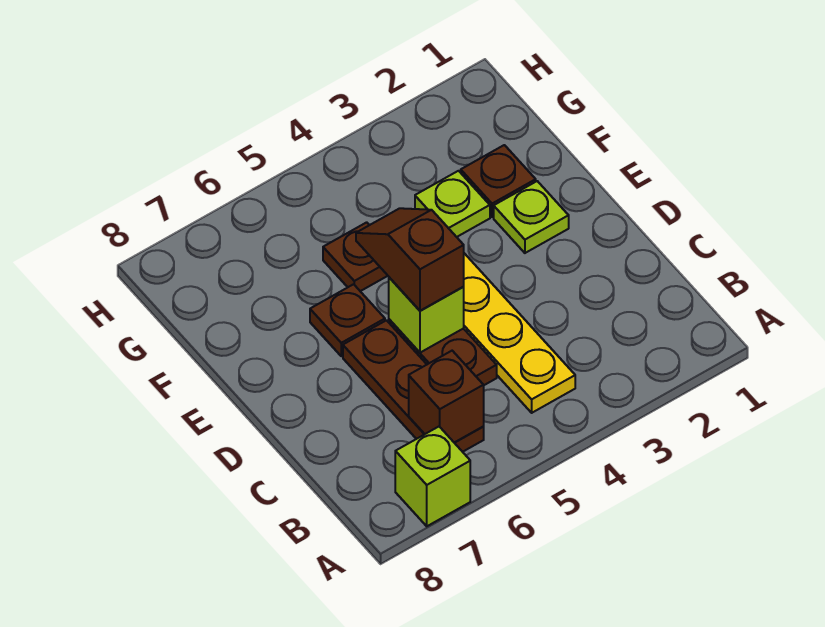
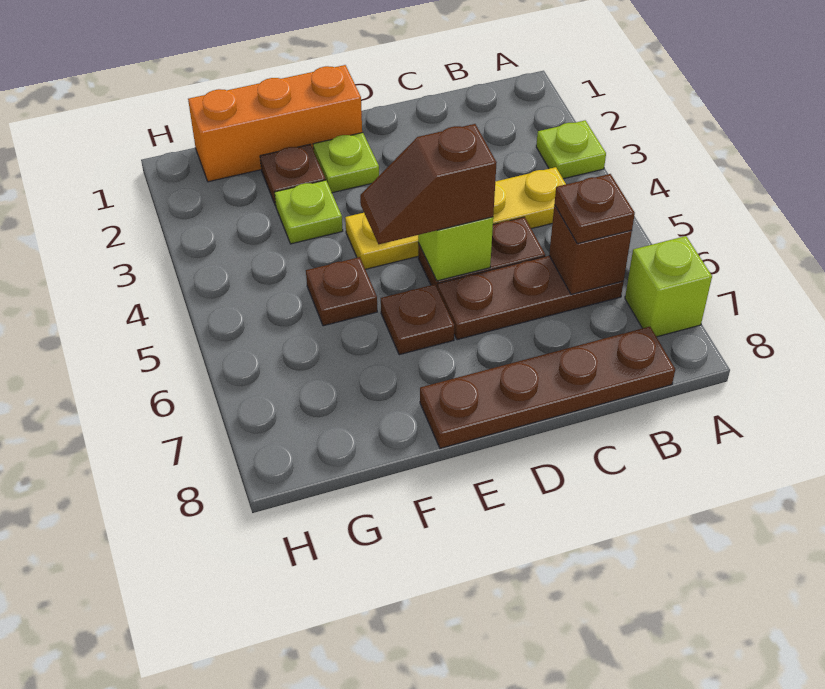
none -> lime 1x1 plate [536,120,606,179]
none -> brown 1x1 plate [555,174,635,244]
none -> brown 1x4 plate [420,327,675,448]
none -> orange 1x3 brick [188,65,362,182]

